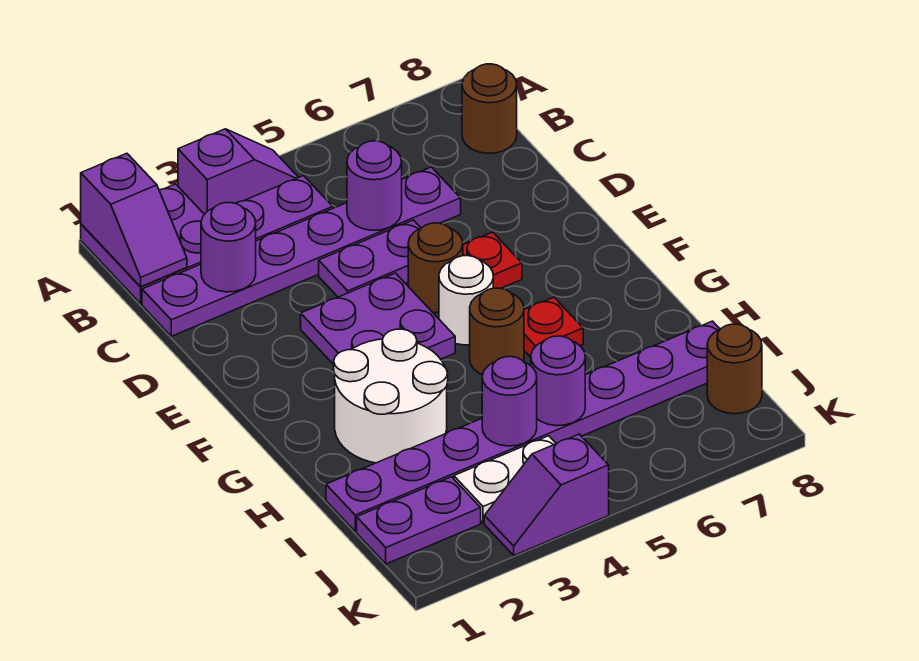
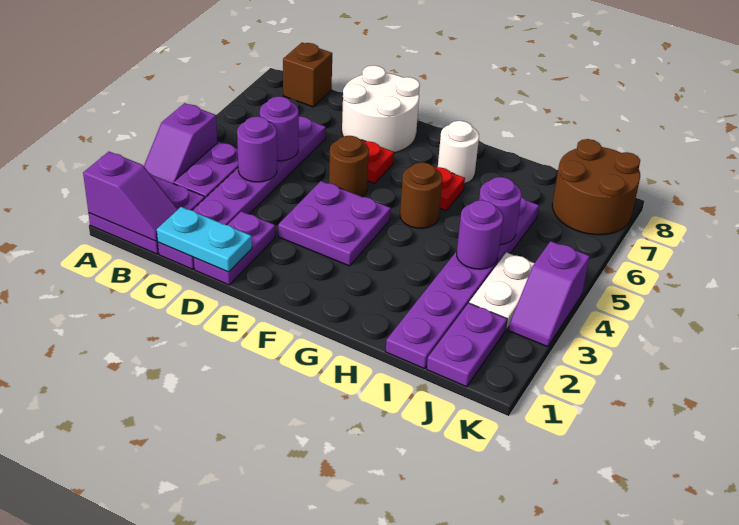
purple 1x2 slope [178,129,298,214] -> purple 1x2 slope turned to [144,103,217,183]
brown 1x1 round brick [462,64,517,153] -> brown 1x1 brick [283,43,332,107]
none -> cyan 1x2 plate [157,207,252,272]
purple 1x1 round brick [201,203,256,292] -> purple 1x1 round brick moved to [237,116,277,182]
purple 1x2 plate [319,220,421,297] -> purple 1x2 plate moved to [194,211,275,285]
white 1x1 round brick [439,256,493,345] -> white 1x1 round brick moved to [438,121,479,184]
white 2x2 round brick [334,329,448,463] -> white 2x2 round brick moved to [342,65,420,153]
purple 1x8 plate [326,321,720,531] -> purple 1x6 plate [386,197,539,369]
brown 1x1 round brick [707,324,762,414] -> brown 2x2 round brick [552,139,640,235]

